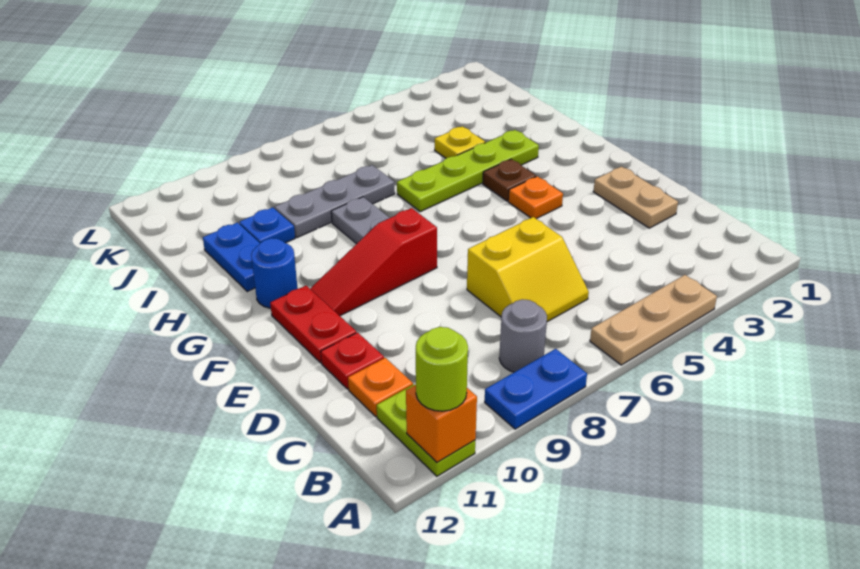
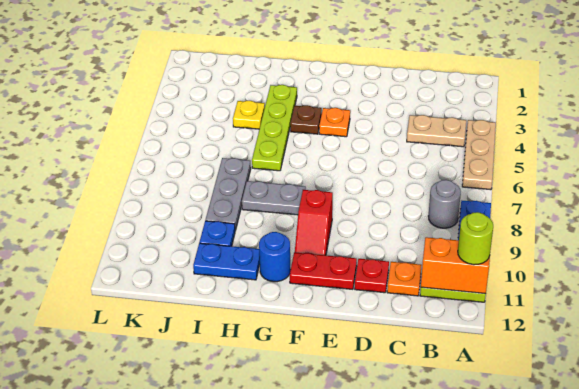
orange 1x1 brick [406,385,477,462] -> orange 1x2 brick [421,237,490,294]
yellow 2x2 slope [467,217,589,322] -> none
tan 1x2 plate [593,167,678,228] -> tan 1x2 plate moved to [407,115,466,147]
red 1x3 slope [310,208,437,316] -> red 1x2 slope [295,190,333,255]

